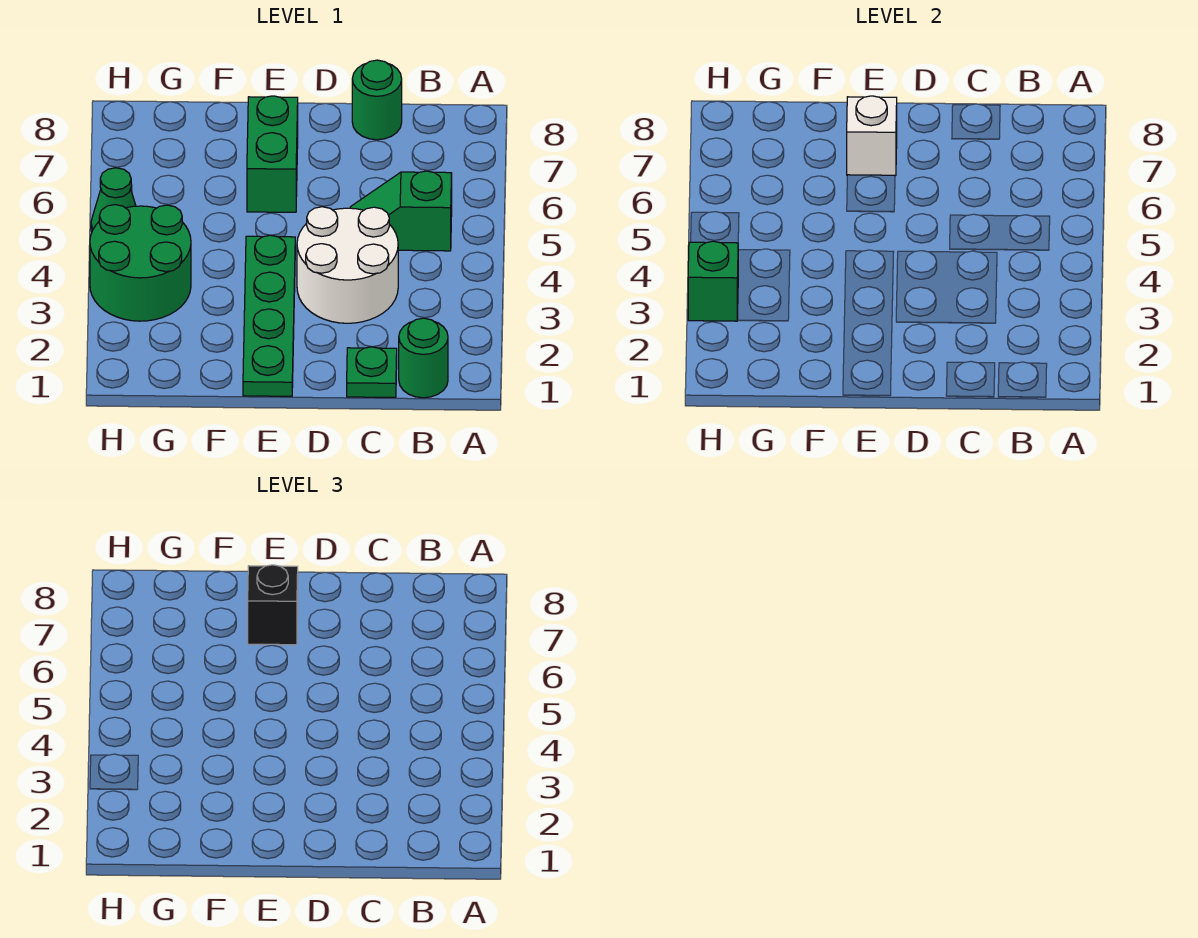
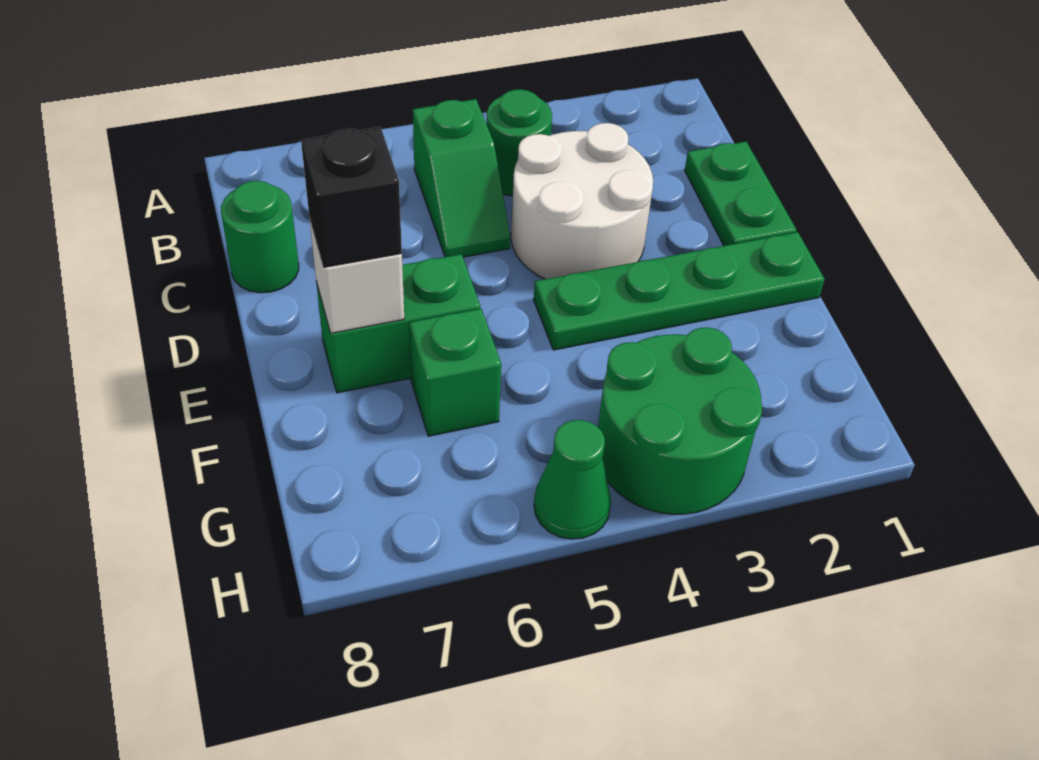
green 1x1 round brick [399,318,448,398] -> green 1x1 round brick moved to [486,89,552,196]
green 1x1 plate [347,347,397,397] -> green 1x2 plate [685,142,796,246]
green 1x1 brick [688,241,738,321] -> green 1x1 brick moved to [409,309,501,436]

